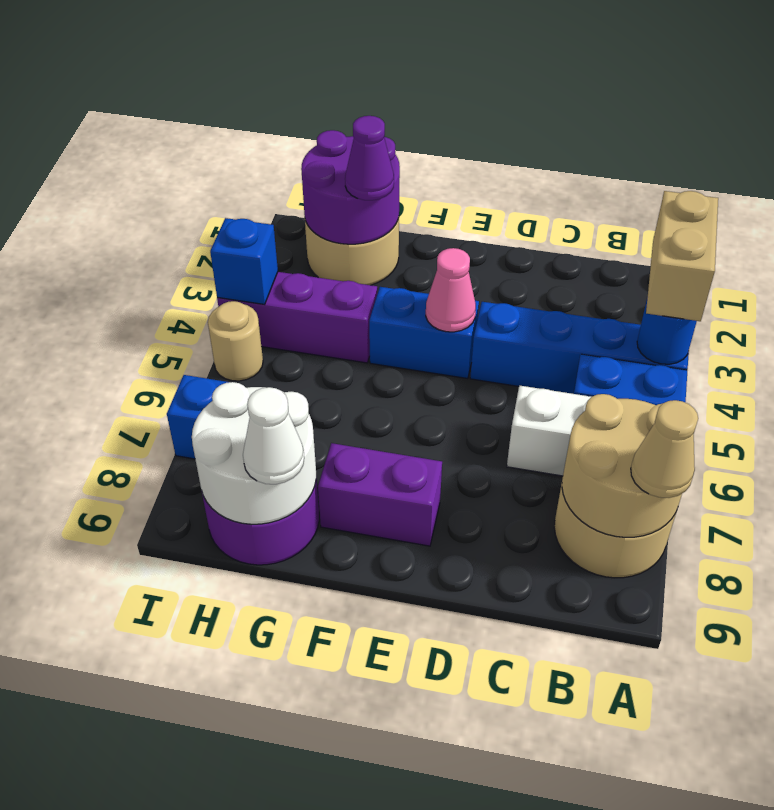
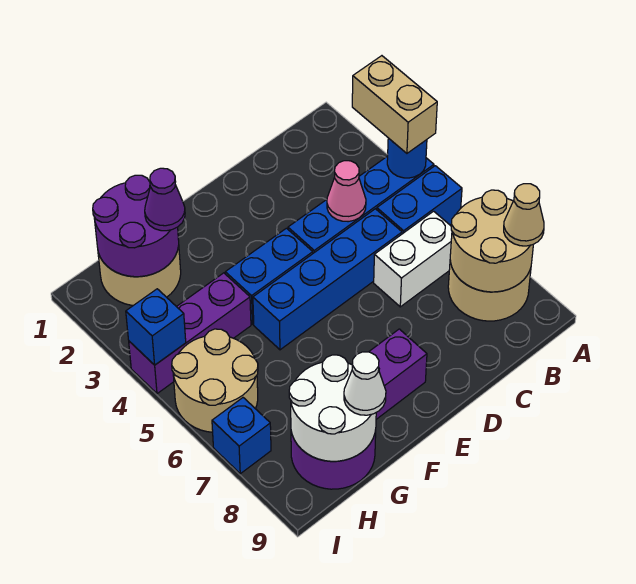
none -> blue 1x4 brick [253,209,402,350]
pink 1x1 cone [426,248,476,332] -> pink 1x1 cone moved to [327,161,366,222]
tan 1x1 round brick [208,301,263,381] -> tan 2x2 round brick [172,329,258,432]

